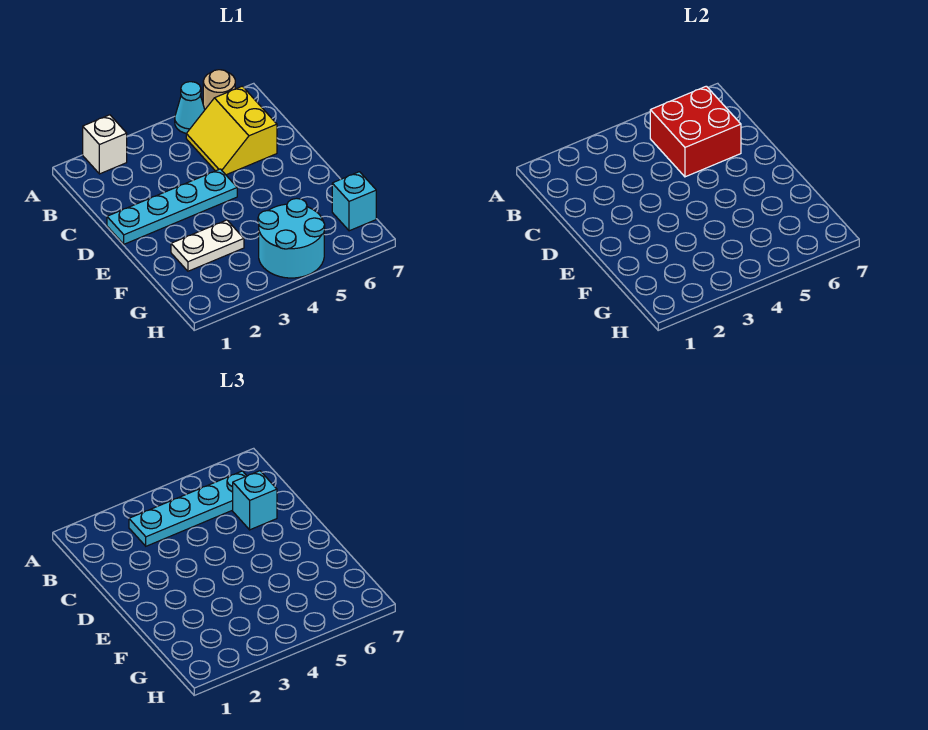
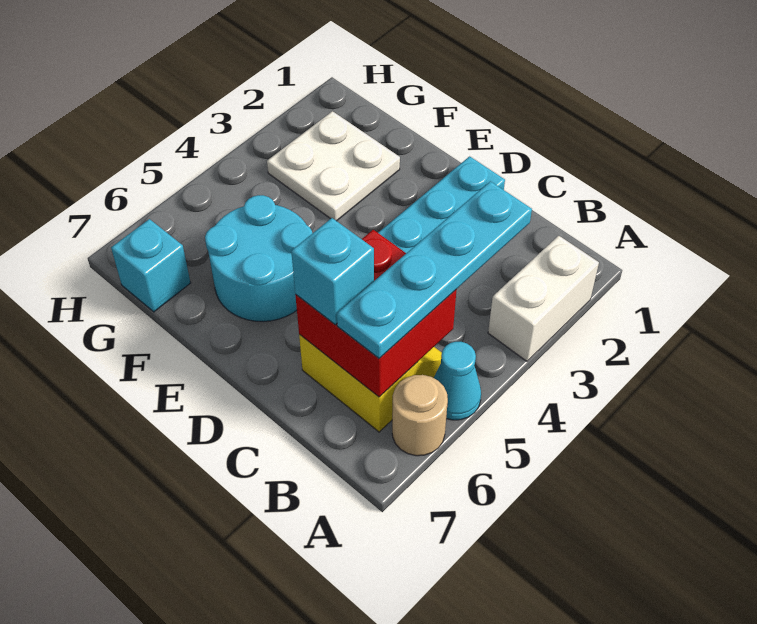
white 1x1 brick [83,115,127,174] -> white 1x2 brick [488,236,599,361]
white 1x2 plate [171,220,244,271] -> white 2x2 plate [267,111,400,221]
cyan 2x2 round brick [258,198,325,278] -> cyan 2x2 round brick moved to [205,195,312,322]

